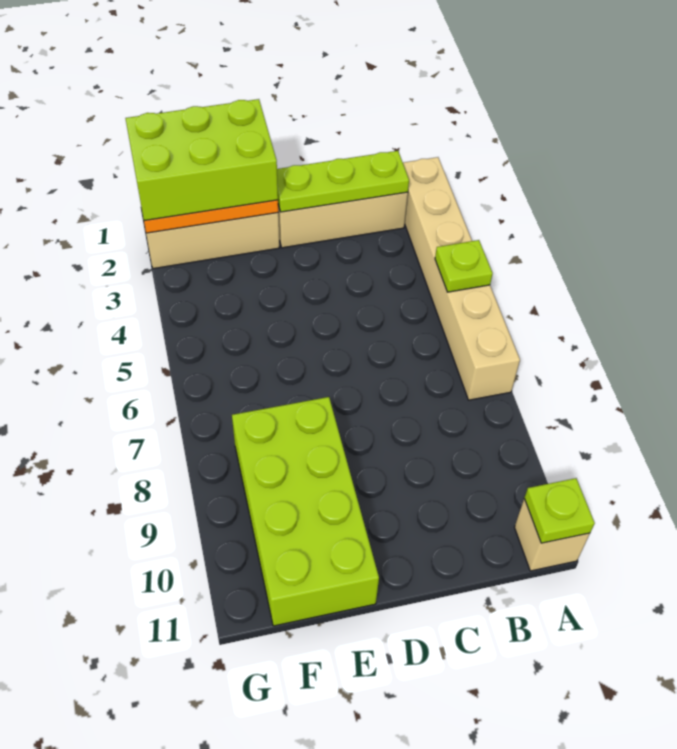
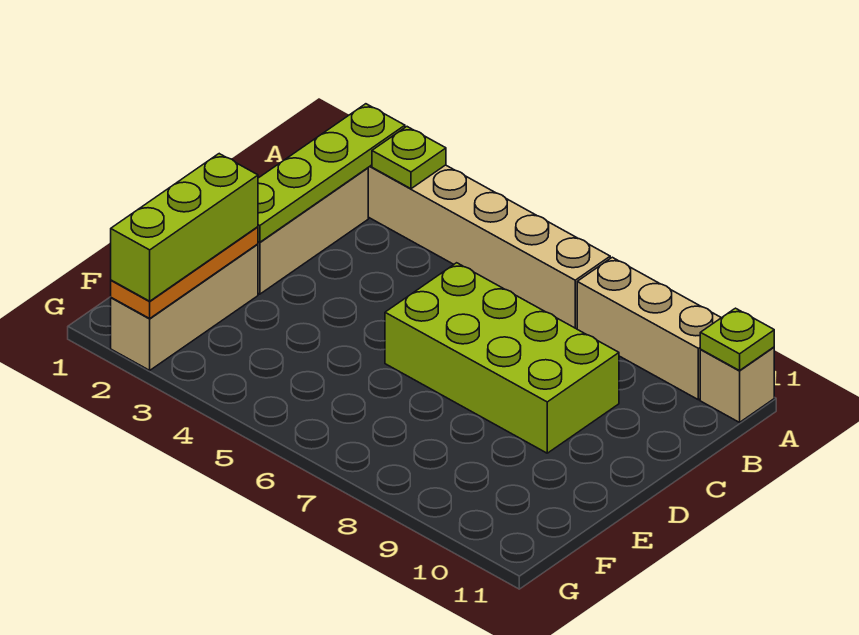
lime 1x1 plate [435,240,493,292] -> lime 1x1 plate moved to [372,127,446,189]
none -> tan 1x3 brick [577,257,721,400]
lime 1x3 plate [277,151,409,212] -> lime 1x4 plate [258,104,405,242]
lime 2x3 brick [125,99,278,221] -> lime 1x3 brick [111,154,258,301]
lime 2x4 brick [232,397,379,626] -> lime 2x4 brick moved to [385,263,619,453]

